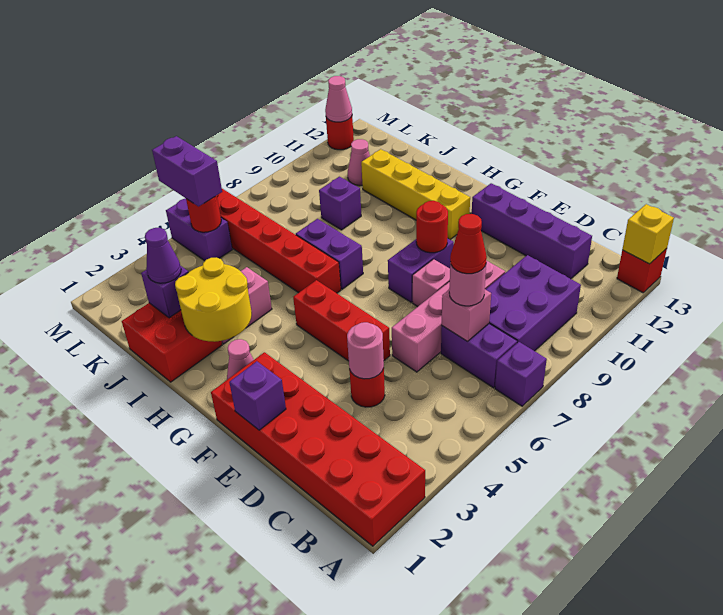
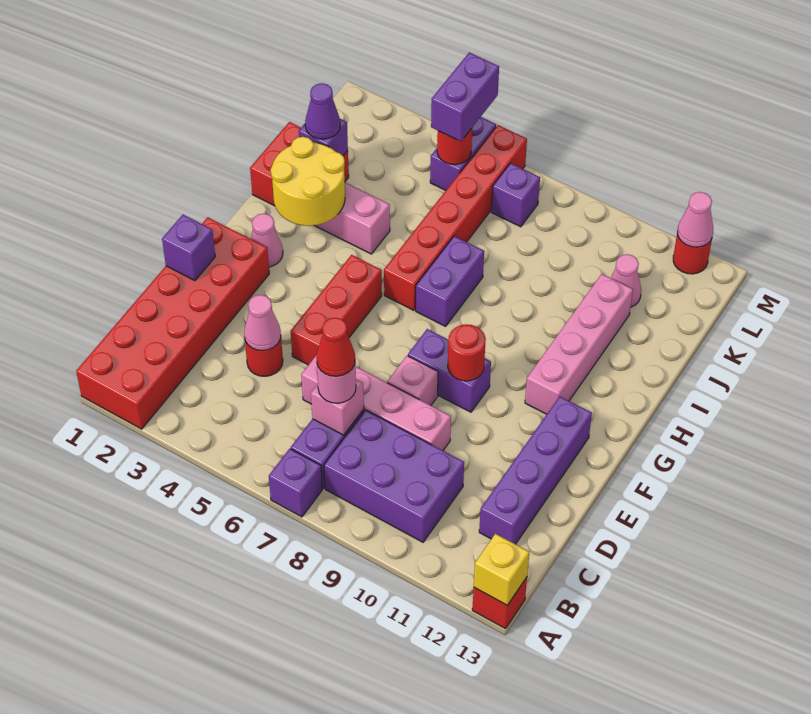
pink 1x1 round brick [347,322,384,379] -> pink 1x1 cone [244,295,281,351]
yellow 1x4 brick [361,149,470,239] -> pink 1x4 brick [525,274,633,414]
purple 1x1 brick [319,177,361,230] -> purple 1x1 brick moved to [491,163,540,227]

